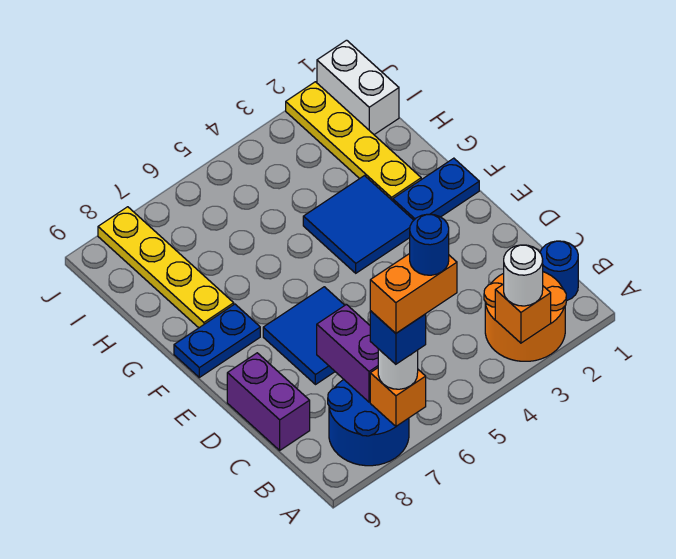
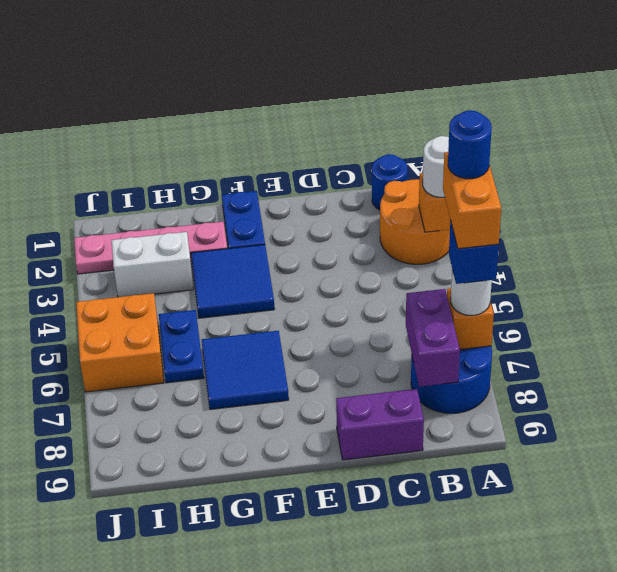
purple 1x2 brick [317,305,378,402] -> purple 1x2 brick turned to [406,289,460,387]
blue 2x2 tile [263,287,345,385] -> blue 2x2 tile moved to [202,331,289,409]
blue 1x2 plate [174,304,260,377] -> blue 1x2 plate moved to [159,310,204,383]
yellow 1x4 plate [286,82,421,201] -> pink 1x4 plate [74,222,227,274]
yellow 1x4 plate [98,207,234,328] -> none
white 1x2 brick [317,40,399,135] -> white 1x2 brick moved to [111,232,193,297]
none -> orange 2x2 brick [76,293,164,392]

